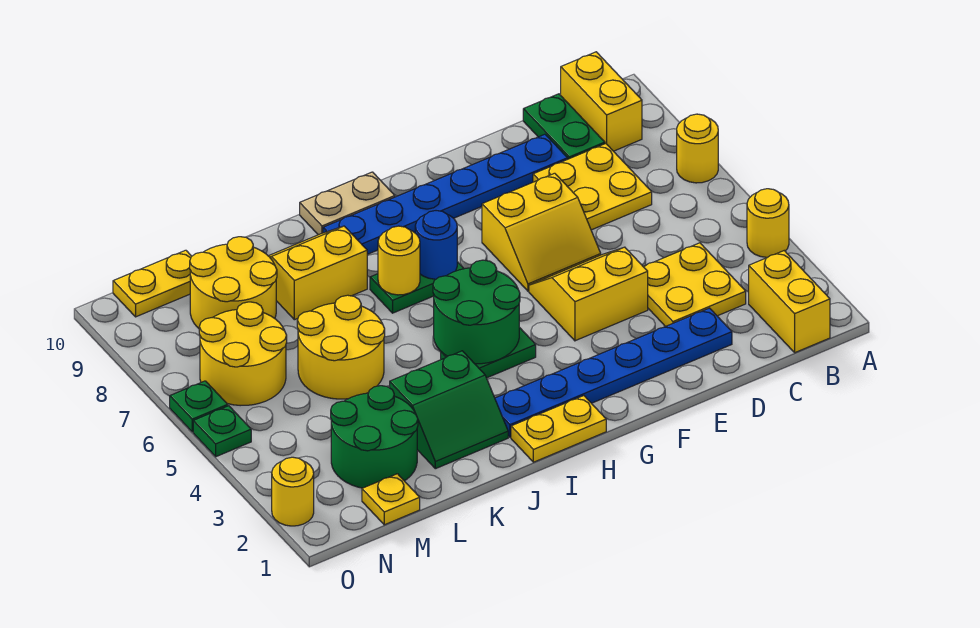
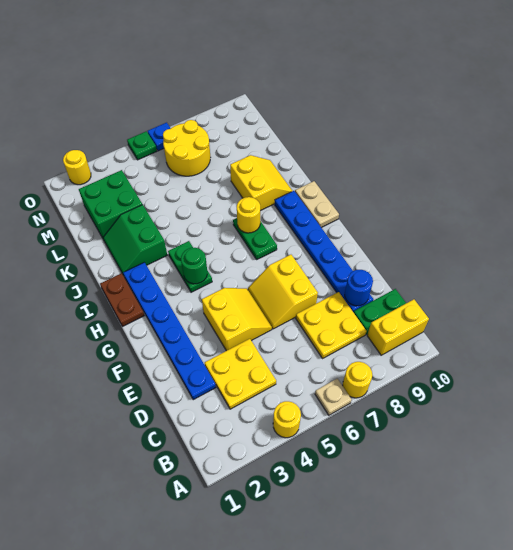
none -> tan 1x1 plate [315,378,352,415]
yellow 1x2 brick [749,251,830,353] -> none
yellow 1x2 plate [511,396,606,462] -> brown 1x2 plate [100,273,144,327]
green 2x2 round brick [433,260,520,364] -> green 1x1 round brick [181,248,207,284]
blue 1x1 round brick [415,211,457,279] -> blue 1x1 round brick moved to [345,270,373,306]
yellow 2x2 round brick [297,295,385,399] -> none
green 2x2 round brick [331,386,418,488] -> green 2x2 brick [79,170,142,238]
yellow 2x2 round brick [190,237,277,328] -> none
yellow 1x1 plate [362,474,420,525] -> none
yellow 1x2 plate [113,250,192,317] -> none
green 1x1 plate [170,381,228,432] -> blue 1x1 plate [148,123,171,151]

